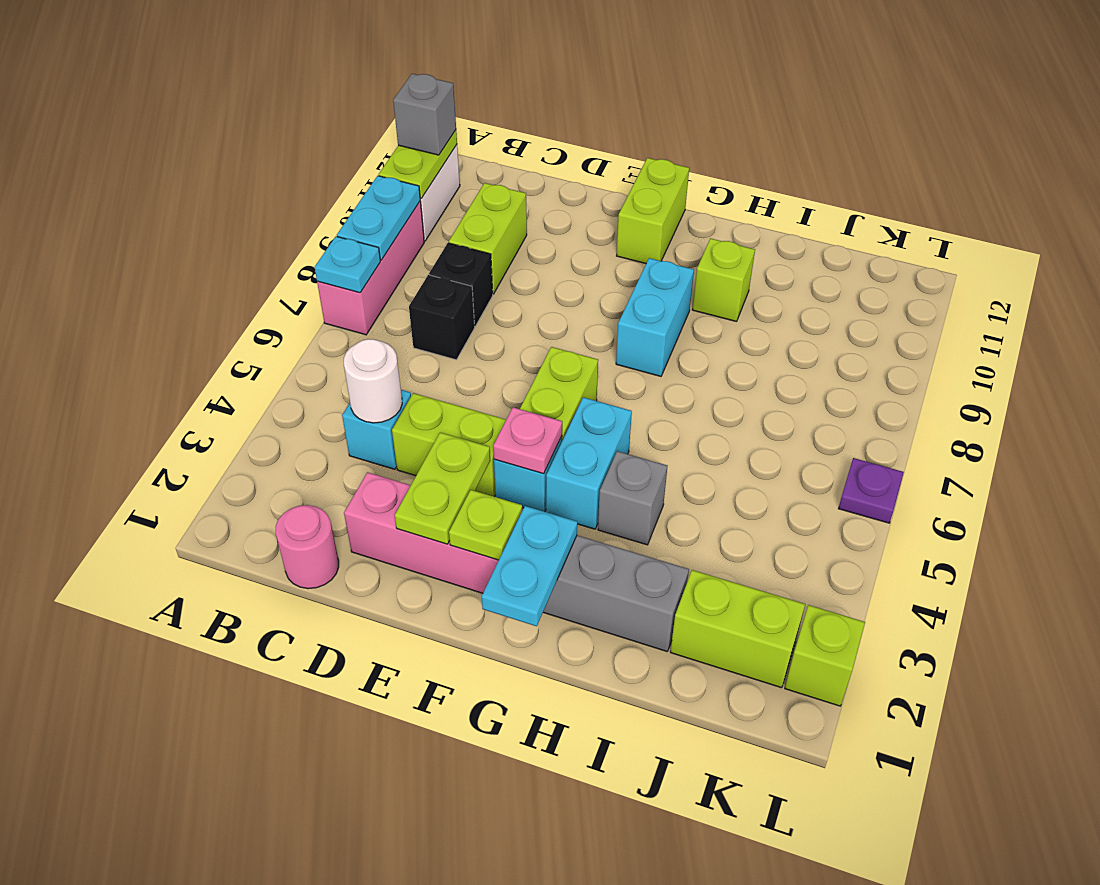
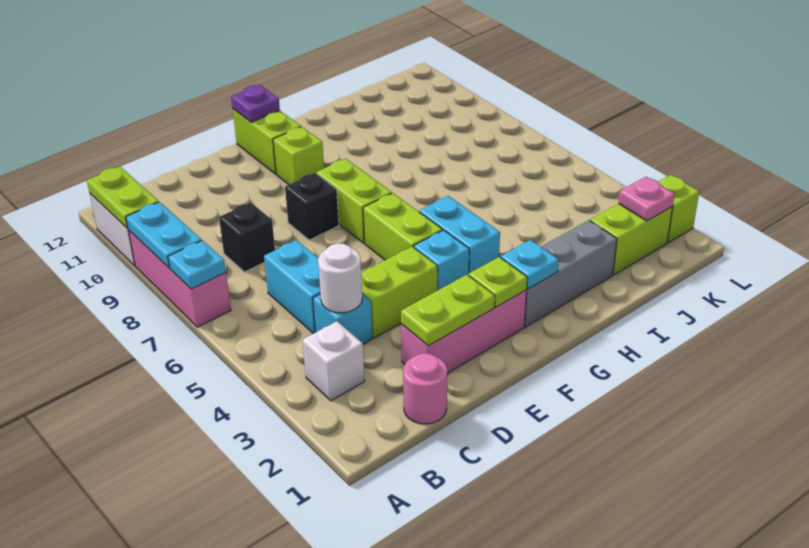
grey 1x1 brick [393,74,456,155] -> none
none -> white 1x1 brick [303,321,365,401]
black 1x1 brick [409,275,475,360] -> black 1x1 brick moved to [285,173,339,240]
lime 1x2 brick [449,183,527,294] -> lime 1x2 brick moved to [316,159,392,243]
lime 1x2 plate [395,432,490,544] -> lime 1x2 plate turned to [401,275,495,346]
pink 1x1 plate [493,407,562,474] -> pink 1x1 plate moved to [619,177,675,221]
cyan 1x2 plate [482,506,577,626] -> cyan 1x1 plate [501,240,559,289]
cyan 1x2 brick [616,258,694,376] -> cyan 1x2 brick moved to [264,240,320,334]
grey 1x1 brick [598,451,667,545] -> none
lime 1x1 brick [692,238,755,322] -> lime 1x1 brick moved to [273,127,324,185]
purple 1x1 plate [838,458,904,523] -> purple 1x1 plate moved to [231,85,280,122]

